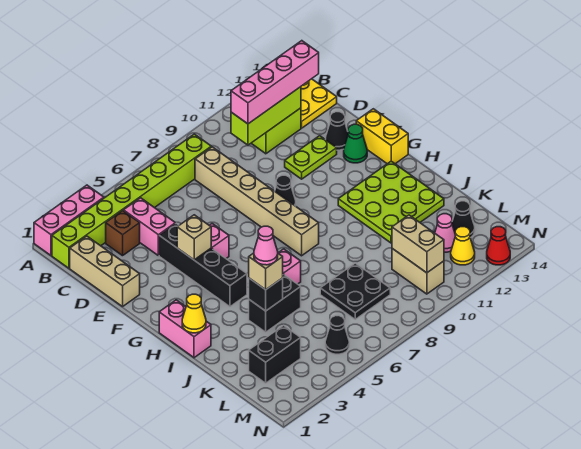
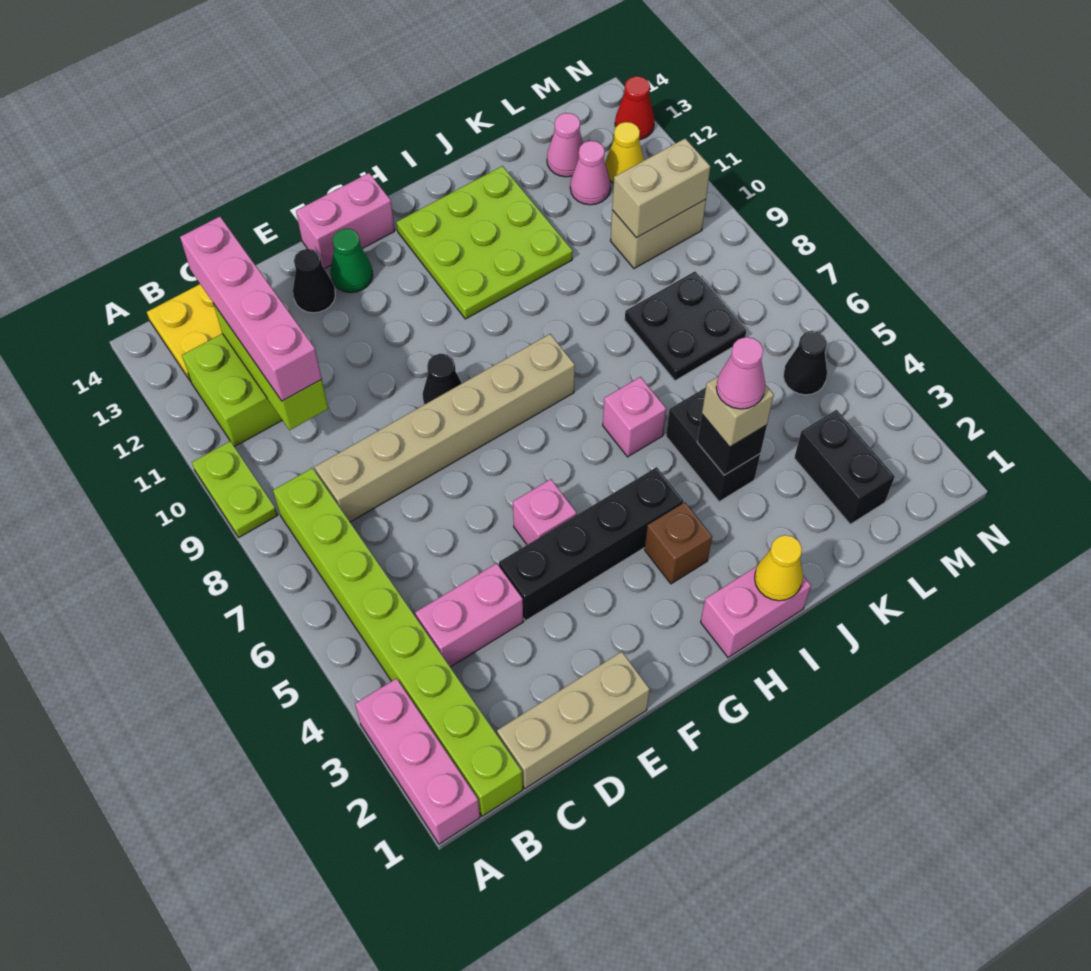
brown 1x1 brick [106,211,140,256] -> brown 1x1 brick moved to [645,502,712,584]
lime 1x2 plate [285,136,337,179] -> lime 1x2 plate moved to [192,441,277,538]
tan 1x1 brick [177,215,211,260] -> none
yellow 1x2 brick [356,109,408,164] -> pink 1x2 brick [296,173,395,269]
black 1x1 cone [452,201,475,238] -> pink 1x1 cone [547,113,583,177]

